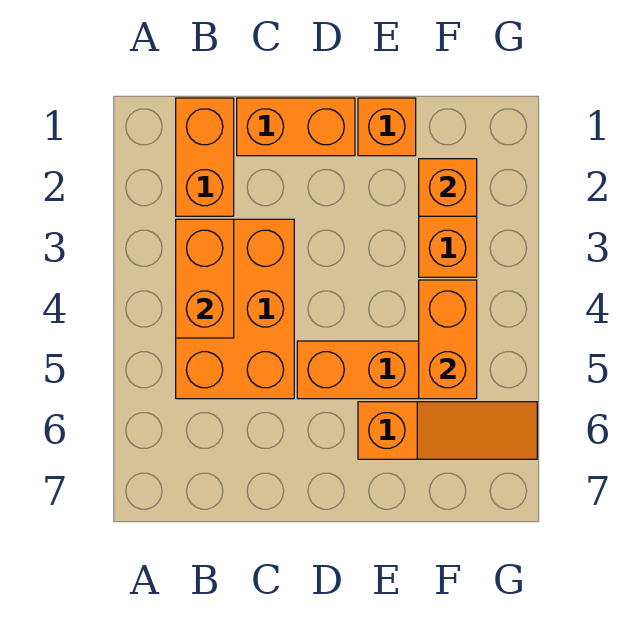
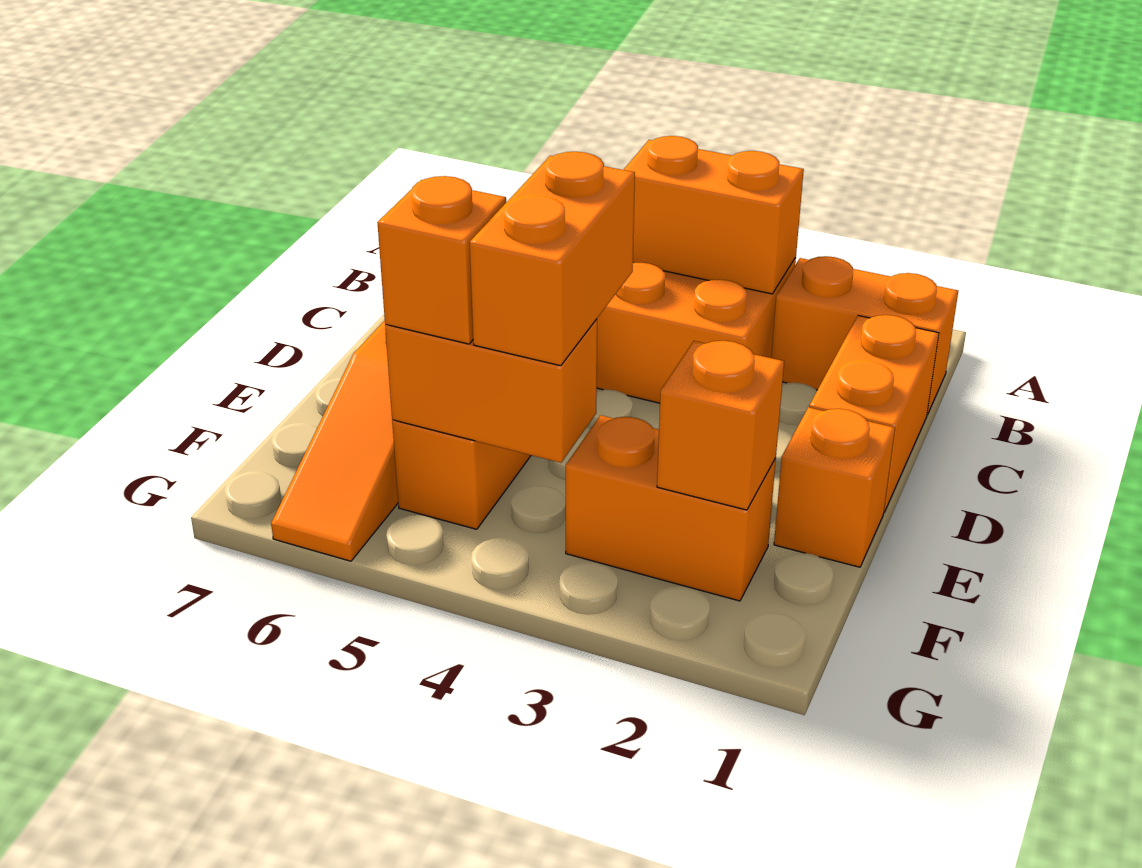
none -> orange 1x2 brick [470,152,635,366]
none -> orange 1x1 brick [377,176,506,344]

